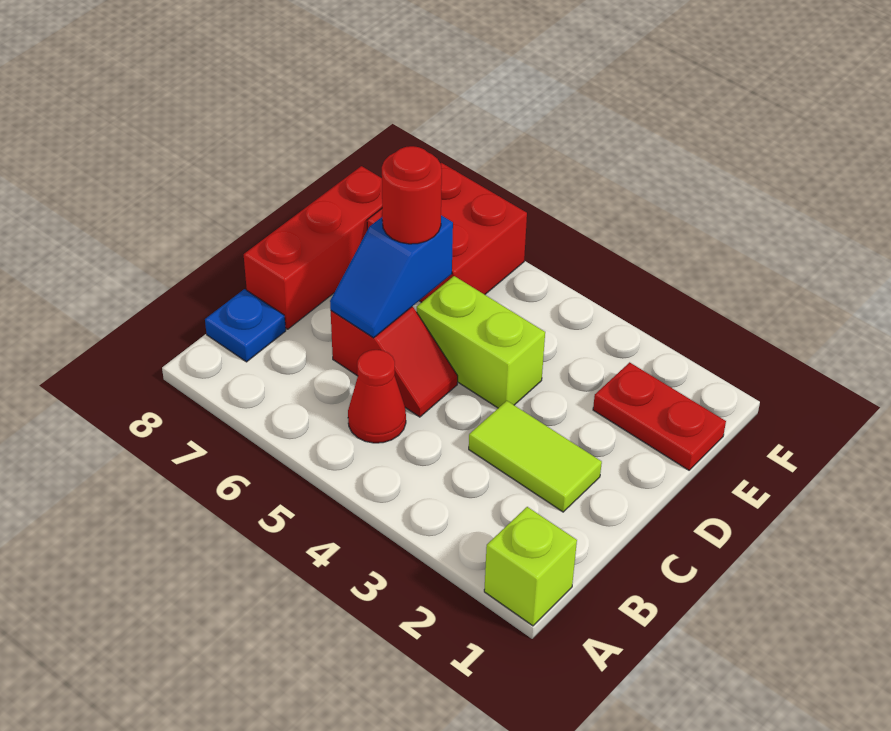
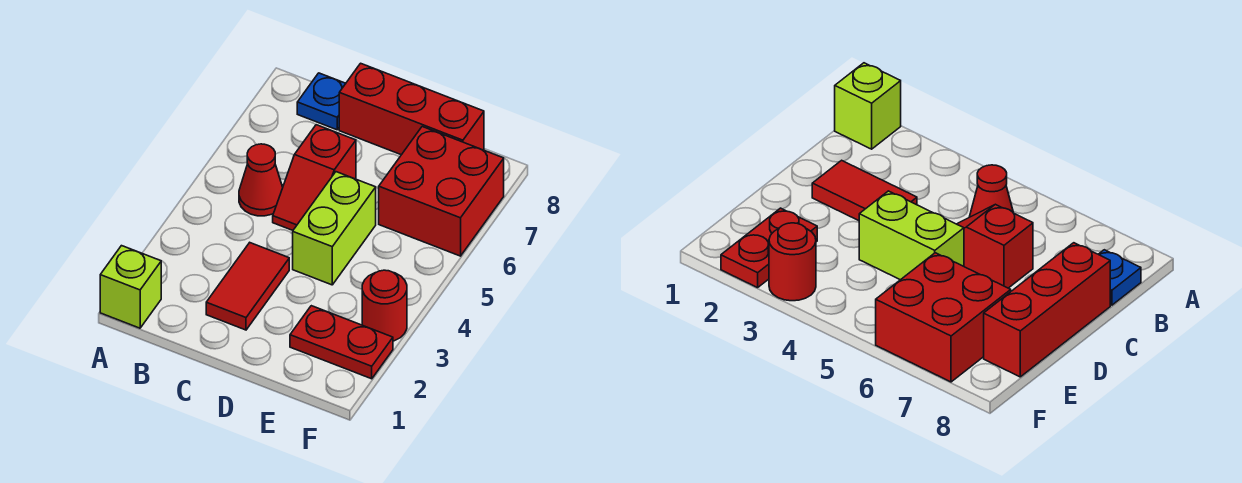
lime 1x2 tile [469,401,602,512] -> red 1x2 tile [206,243,289,330]
blue 1x2 slope [330,215,453,338] -> none
red 1x1 round brick [382,146,442,244] -> red 1x1 round brick moved to [362,270,407,341]
red 1x2 plate [593,362,726,470] -> red 1x2 plate turned to [290,306,393,379]

